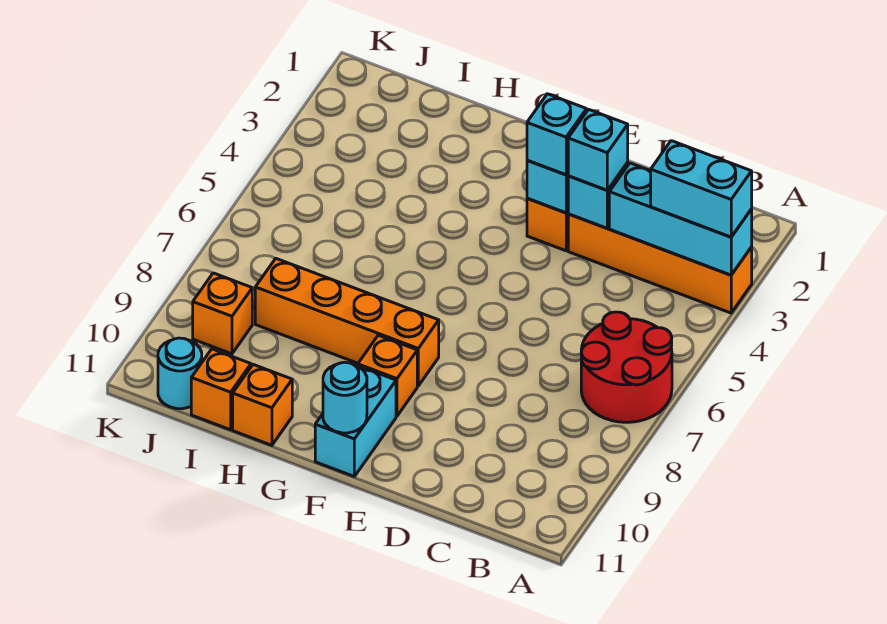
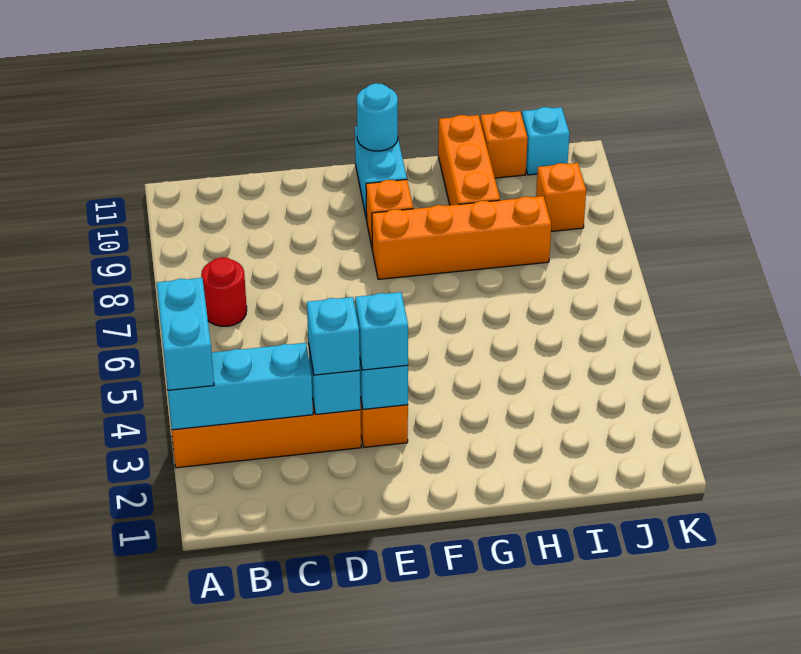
cyan 1x2 brick [651,141,752,237] -> cyan 1x2 brick turned to [157,278,214,390]
red 2x2 round brick [581,312,672,422] -> red 1x1 round brick [201,257,247,326]
orange 1x1 brick [233,365,292,445] -> orange 1x3 brick [438,115,500,205]
cyan 1x1 round brick [158,338,202,409] -> cyan 1x1 brick [522,107,570,175]

